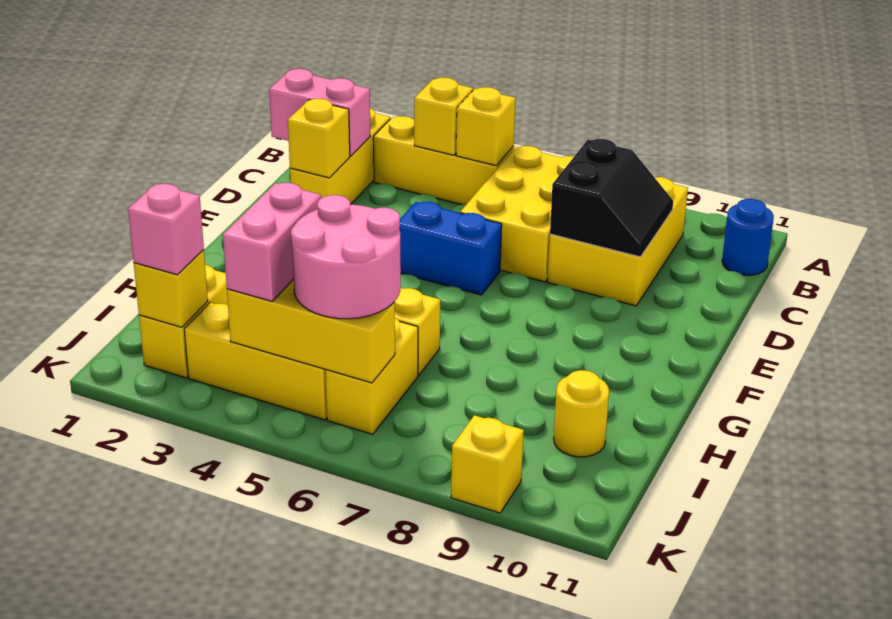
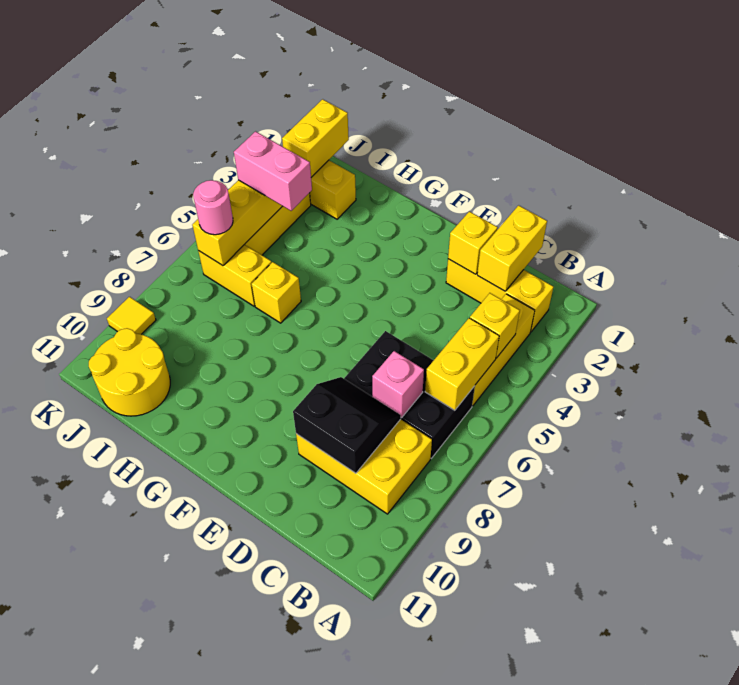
yellow 1x1 brick [456,87,515,166] -> yellow 1x2 brick [425,318,499,410]
yellow 2x3 brick [460,146,574,282] -> black 2x3 brick [344,331,475,458]
blue 1x1 round brick [722,199,774,275] -> none
pink 1x2 brick [269,69,370,156] -> yellow 1x2 brick [477,205,547,291]
black 2x2 slope [550,139,673,257] -> black 2x2 slope turned to [293,377,401,473]
blue 1x2 brick [400,202,502,295] -> none
pink 2x2 round brick [291,195,401,319] -> pink 1x1 round brick [193,180,233,235]
yellow 1x1 round brick [554,370,609,457] -> yellow 2x2 round brick [89,328,170,416]
yellow 1x1 brick [134,250,208,327] -> yellow 1x2 brick [282,99,349,177]
pink 1x1 brick [128,184,204,275] -> pink 1x1 brick moved to [372,351,424,418]
yellow 1x1 brick [451,415,524,513] -> yellow 1x1 tile [107,297,156,334]

